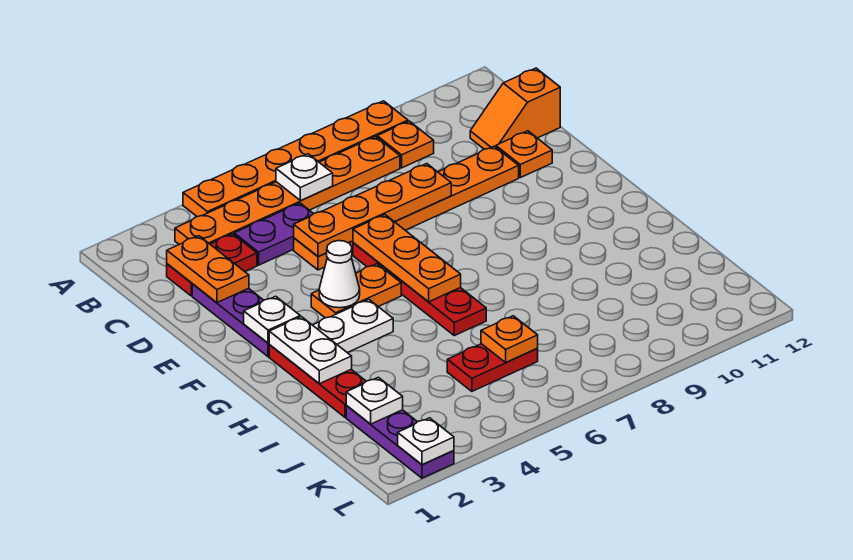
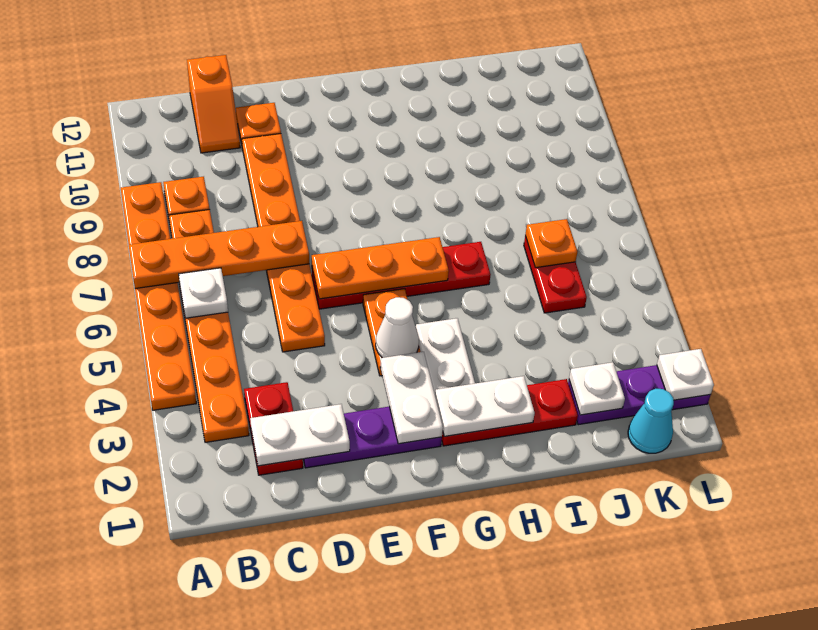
orange 1x2 plate [167,236,249,303] -> white 1x2 plate [250,404,350,466]
purple 1x2 plate [234,203,313,265] -> none
orange 1x4 plate [294,164,451,256] -> orange 1x4 plate turned to [129,221,309,289]
white 1x1 plate [244,296,300,343] -> white 1x2 plate [380,352,443,444]
none -> cyan 1x1 cone [628,389,674,453]

